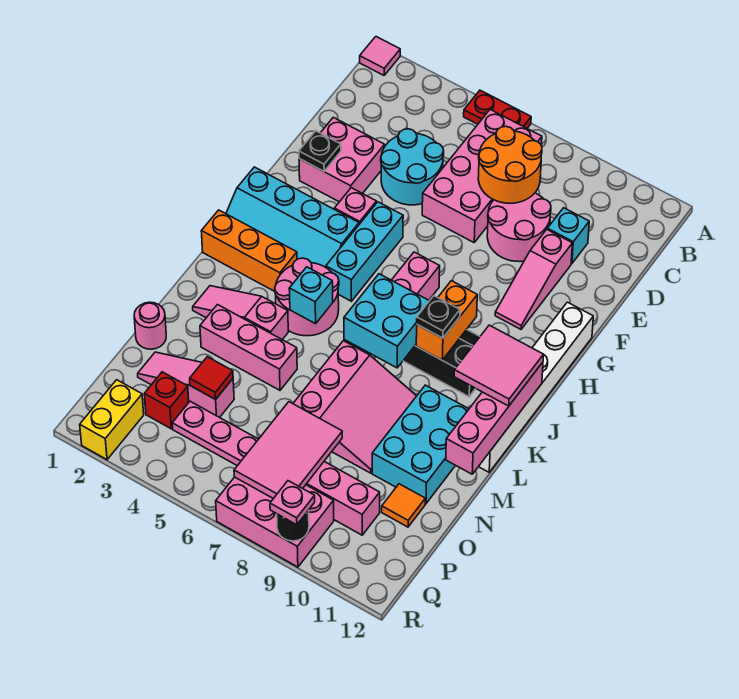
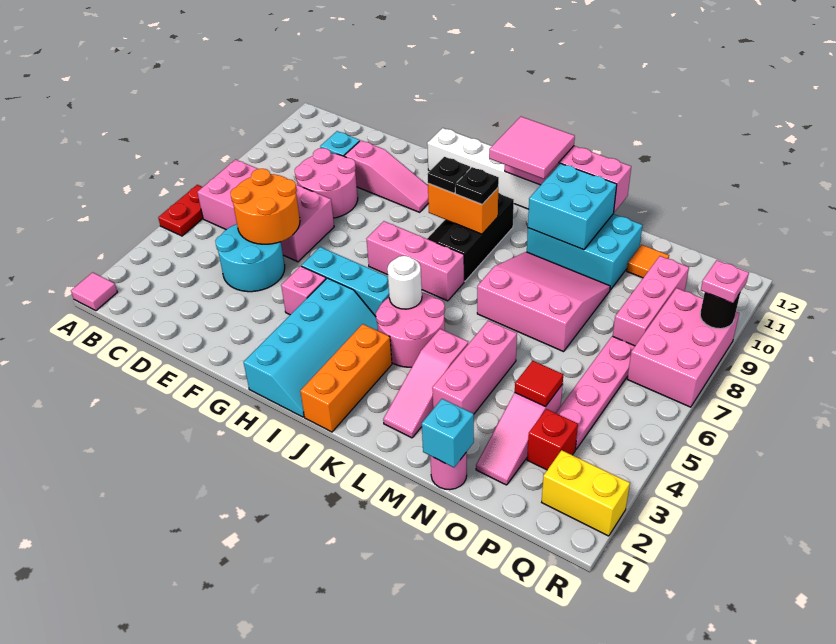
orange 2x2 round brick [478,126,542,203] -> orange 2x2 round brick moved to [230,169,300,244]
pink 2x2 brick [299,117,385,202] -> none
black 1x1 plate [299,131,341,171] -> black 1x1 plate moved to [428,157,470,193]
none -> white 1x1 round brick [387,256,422,309]
cyan 2x2 brick [344,274,429,368] -> cyan 2x2 brick moved to [528,163,617,250]
cyan 1x1 brick [289,267,333,324] -> cyan 1x1 brick moved to [422,399,474,467]
pink 2x3 tile [234,402,342,499] -> none

